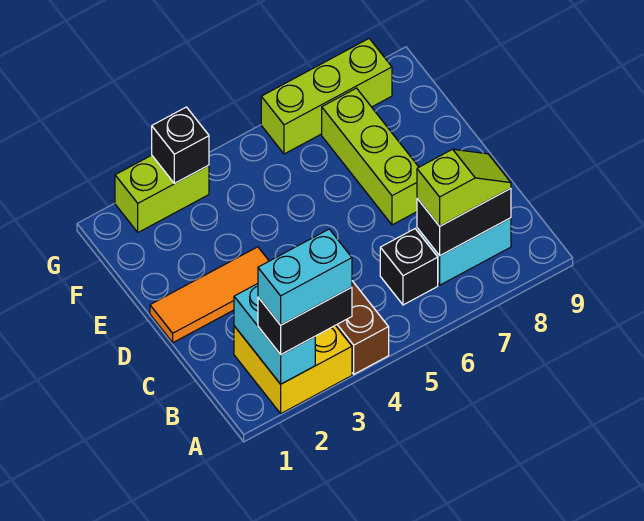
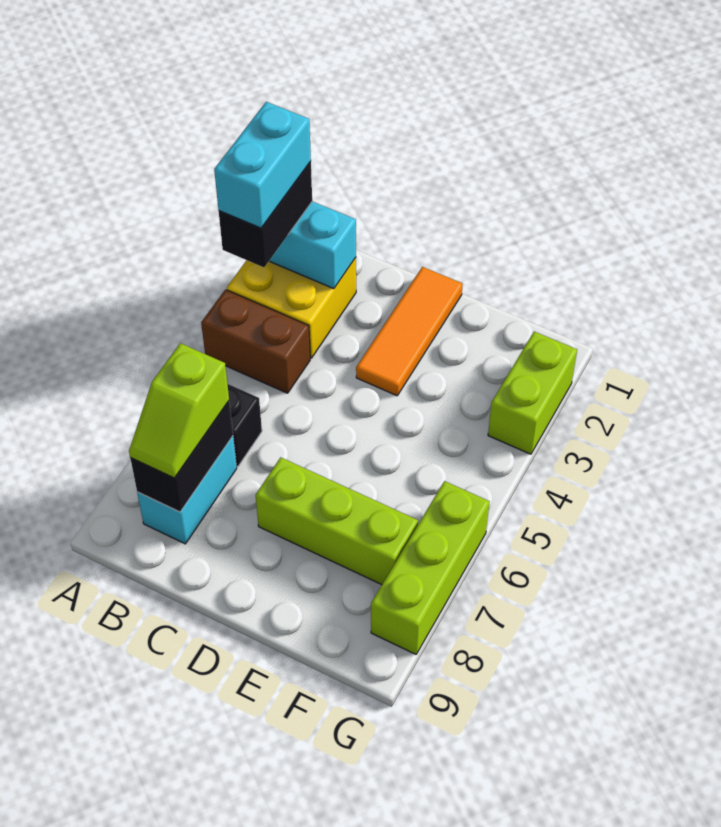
black 1x1 brick [152,107,209,184] -> none

